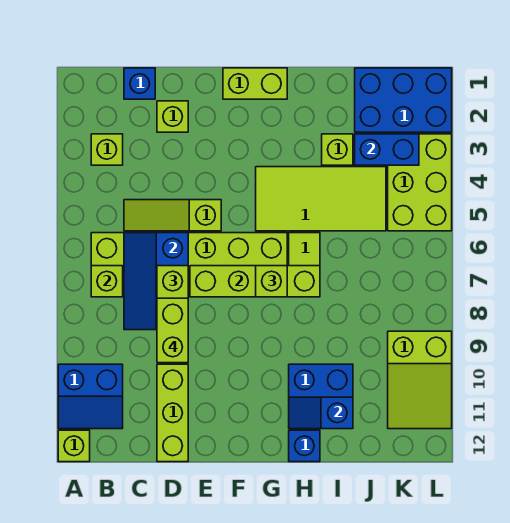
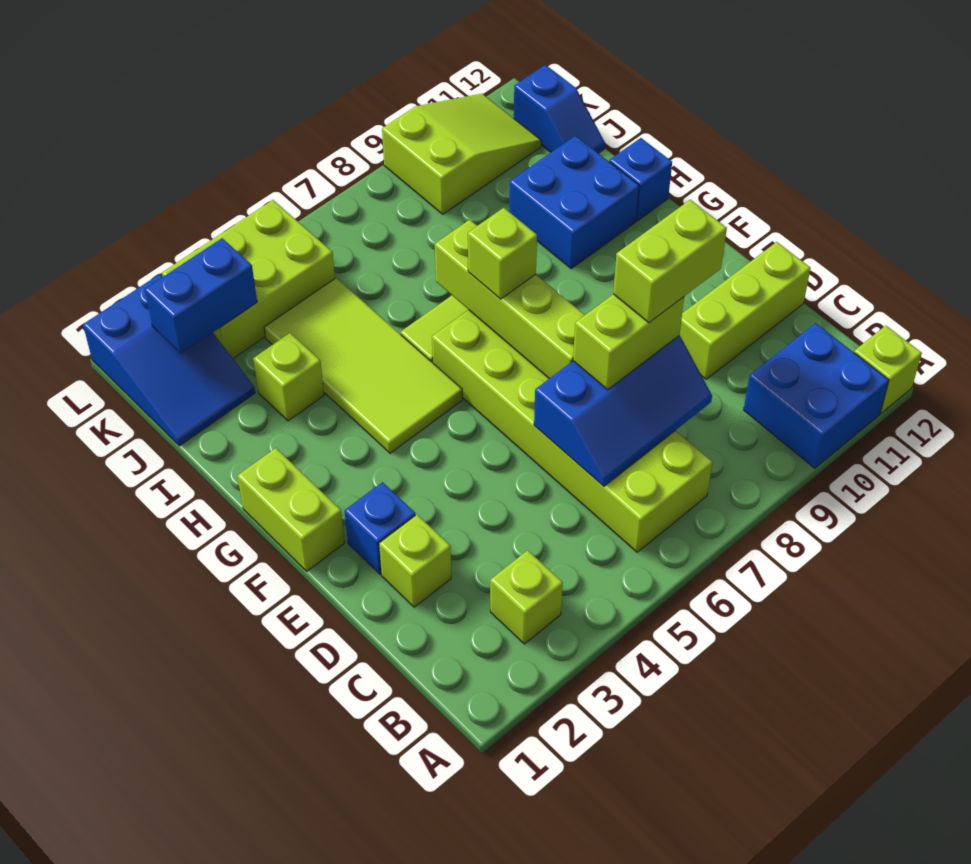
blue 2x2 slope [58,364,123,429] -> blue 2x2 brick [744,323,889,468]
lime 1x1 brick [91,266,123,297] -> none
blue 1x1 brick [124,68,155,99] -> blue 1x1 brick moved to [345,482,415,574]
lime 1x3 slope [124,200,221,231] -> none
blue 1x2 slope [289,397,353,429] -> blue 1x2 slope moved to [514,65,605,153]
blue 2x3 brick [355,68,452,132] -> blue 2x3 slope [83,274,255,446]
blue 1x2 brick [355,134,419,165] -> blue 1x2 brick turned to [145,238,257,354]

